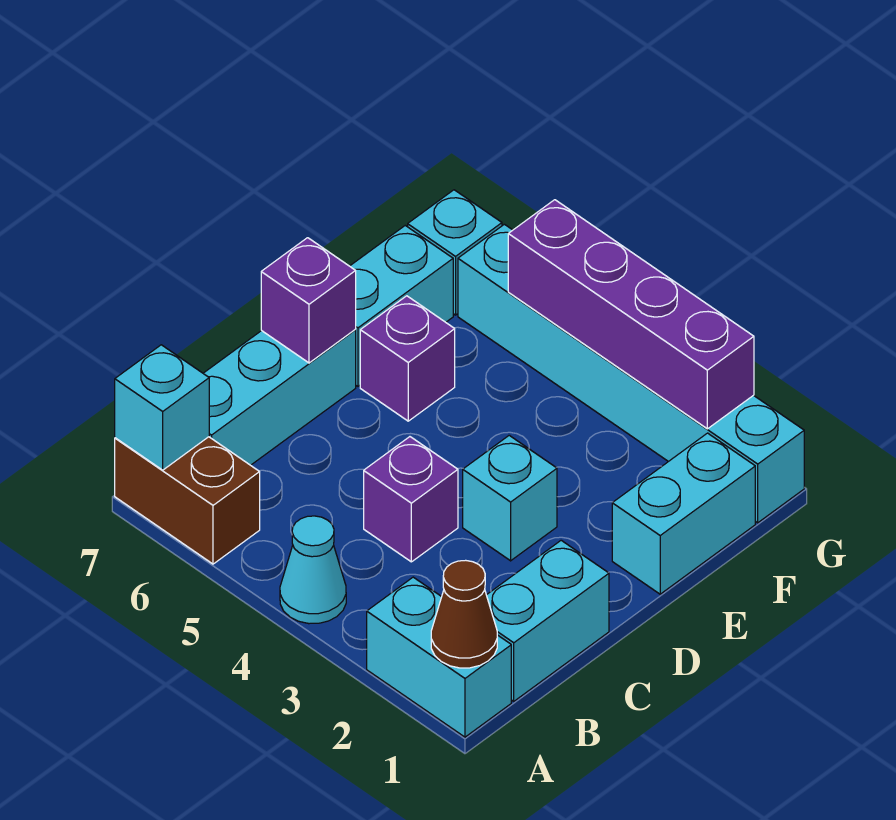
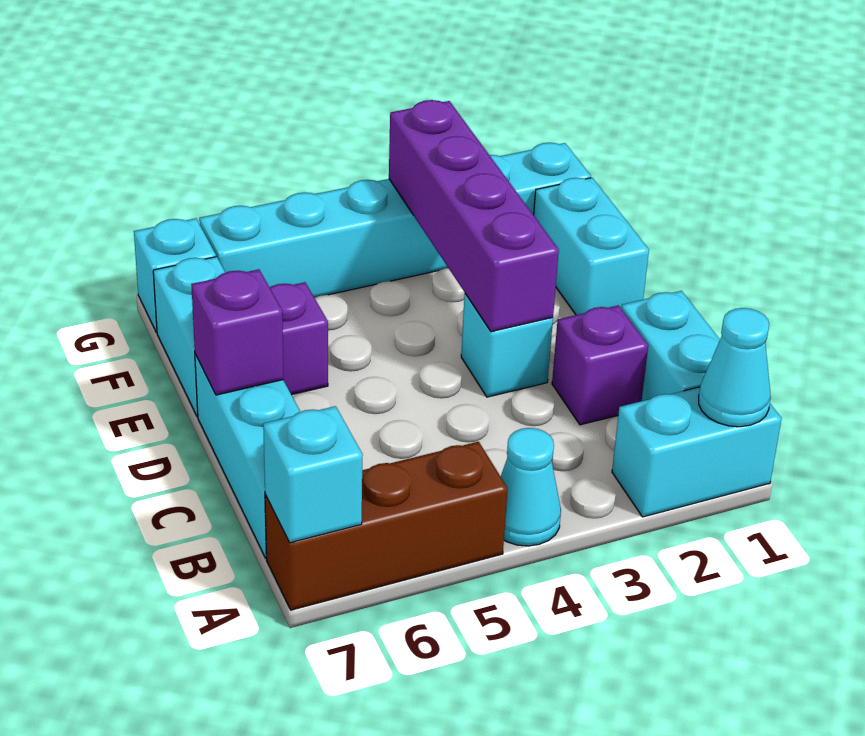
brown 1x1 cone [431,560,497,668] -> cyan 1x1 cone [699,308,771,427]
brown 1x2 brick [115,437,260,564] -> brown 1x3 brick [265,442,508,610]
purple 1x1 brick [364,437,458,562] -> purple 1x1 brick moved to [552,305,648,425]
purple 1x4 brick [508,200,754,429] -> purple 1x4 brick turned to [389,100,559,332]

